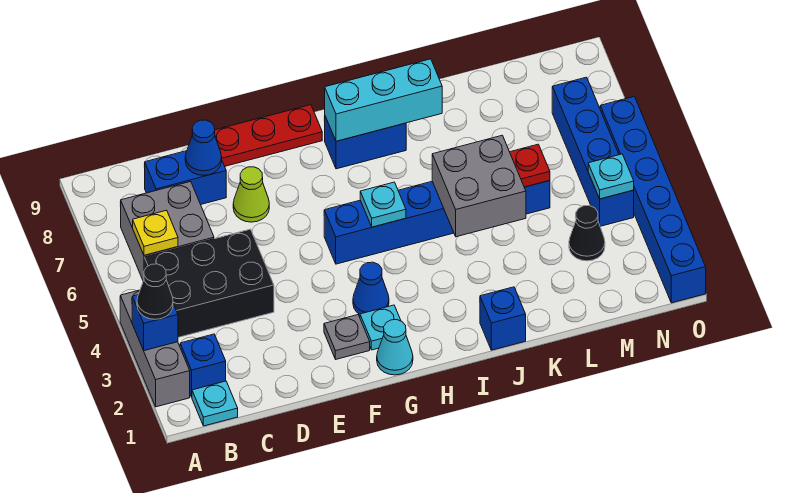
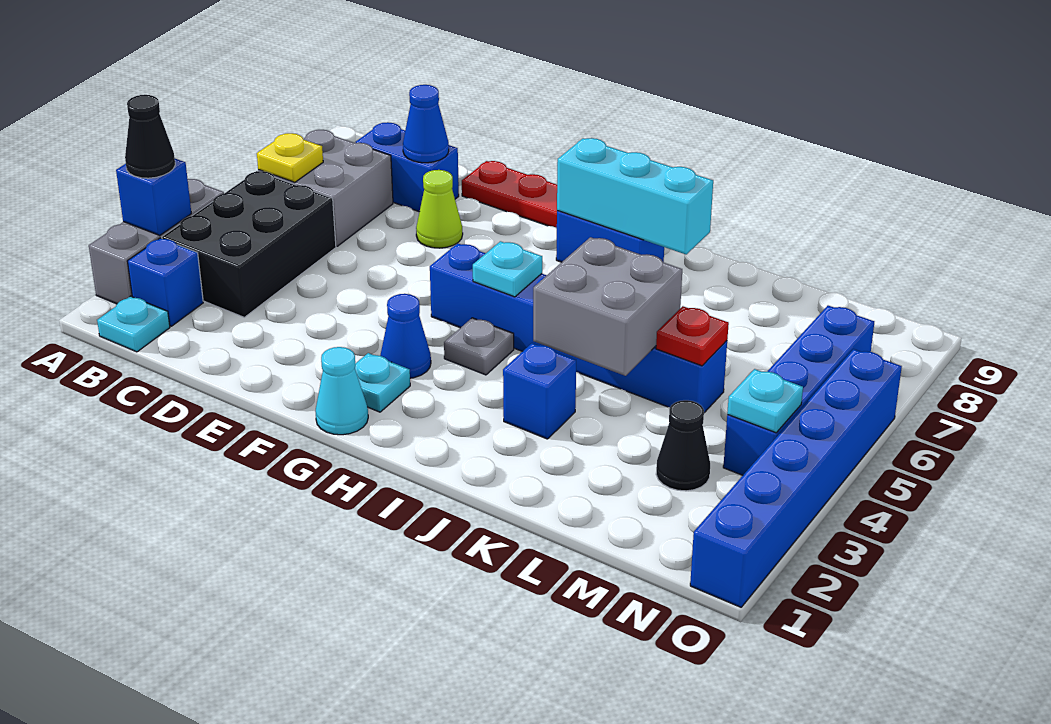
black 2x3 brick [144,229,274,337] -> black 2x3 brick turned to [162,171,336,317]
grey 1x1 plate [324,315,370,359] -> grey 1x1 plate moved to [444,318,514,375]
blue 1x1 brick [480,287,526,350] -> blue 1x1 brick moved to [503,343,576,439]

